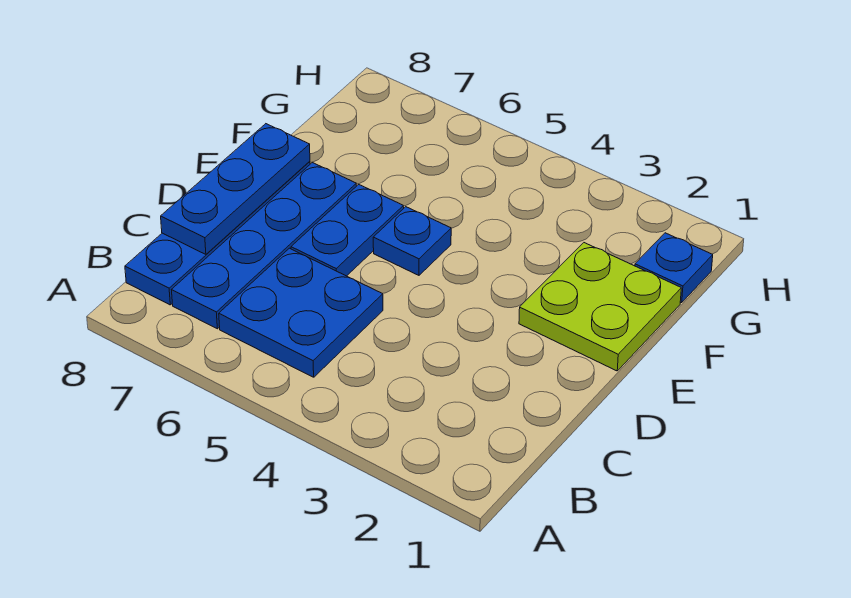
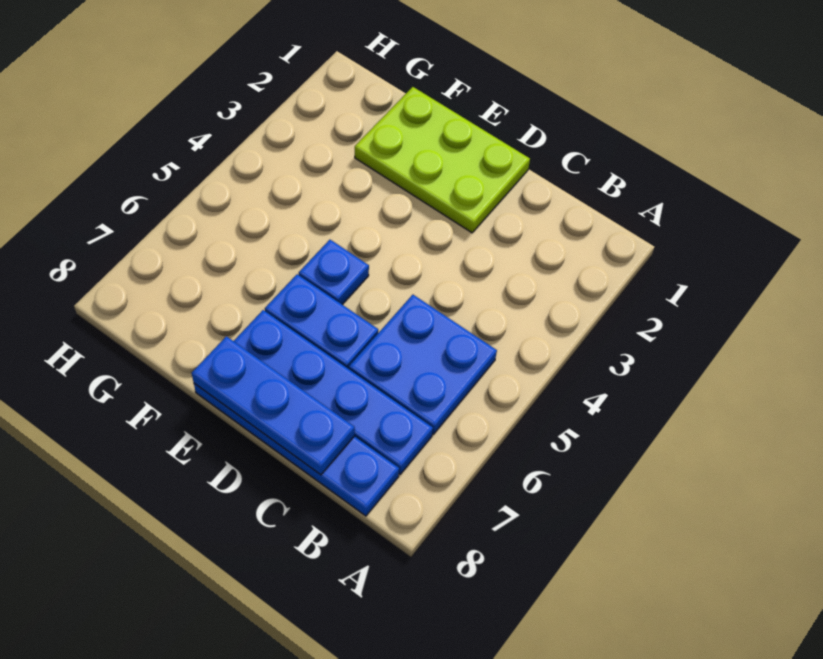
lime 2x2 plate [519,243,681,371] -> lime 2x3 plate [355,87,530,233]
blue 1x1 plate [635,233,713,303] -> none

